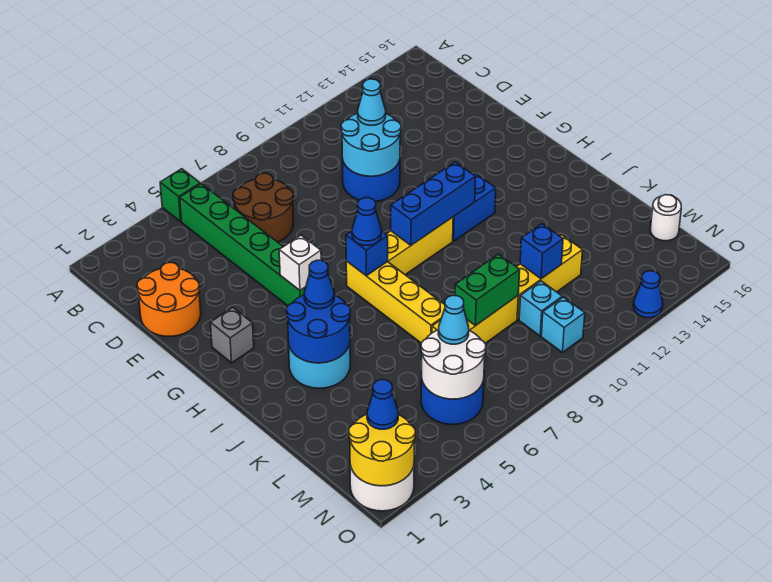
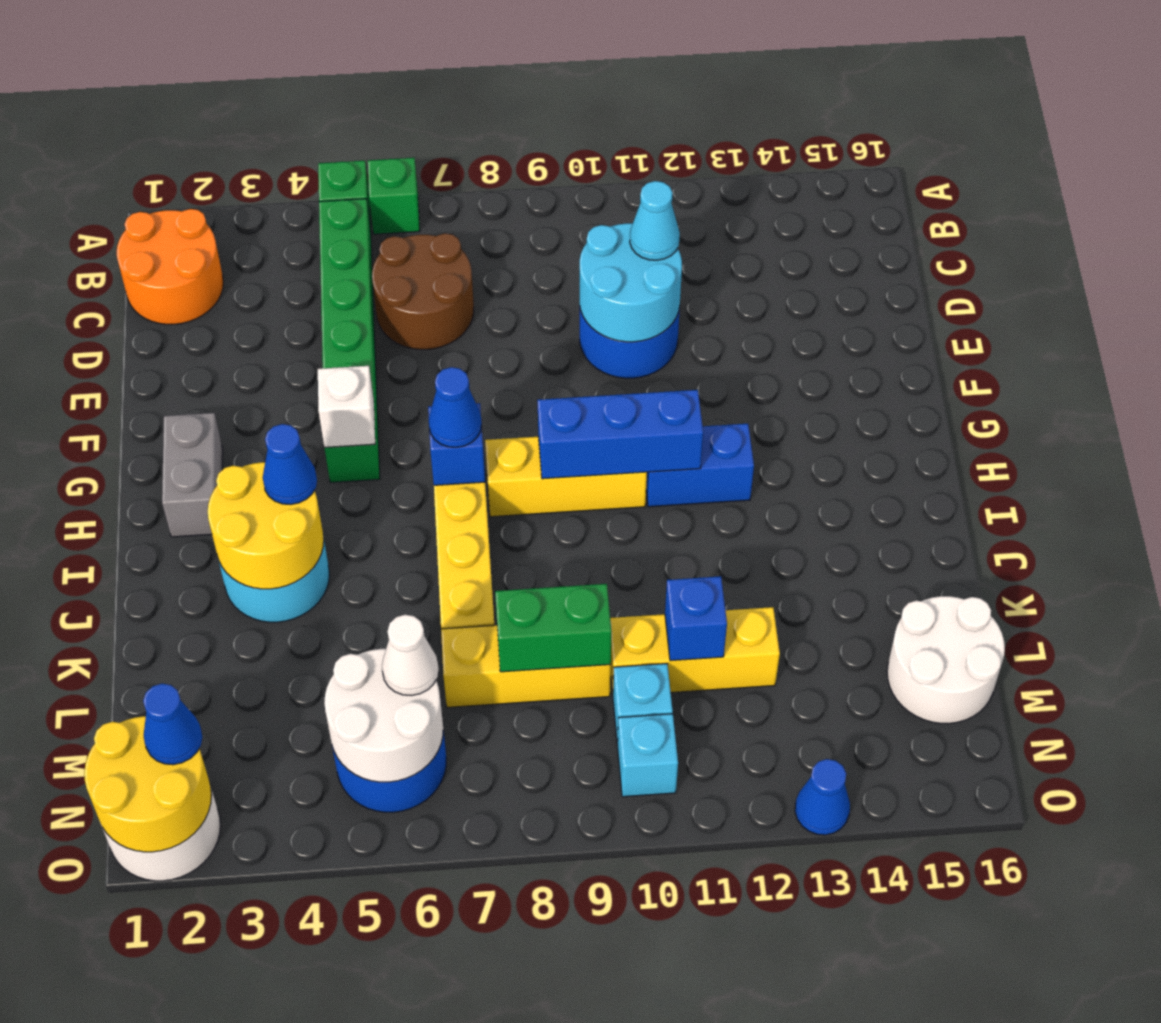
none -> green 1x1 brick [368,158,420,234]
orange 2x2 round brick [137,263,201,336] -> orange 2x2 round brick moved to [117,209,223,324]
grey 1x1 brick [210,307,254,363] -> grey 1x2 brick [162,413,223,537]
blue 2x2 round brick [287,295,350,363] -> yellow 2x2 round brick [208,462,324,589]
cyan 1x1 cone [438,295,469,344] -> white 1x1 cone [382,615,439,696]
white 1x1 round brick [651,195,681,241] -> white 2x2 round brick [887,596,1005,724]

